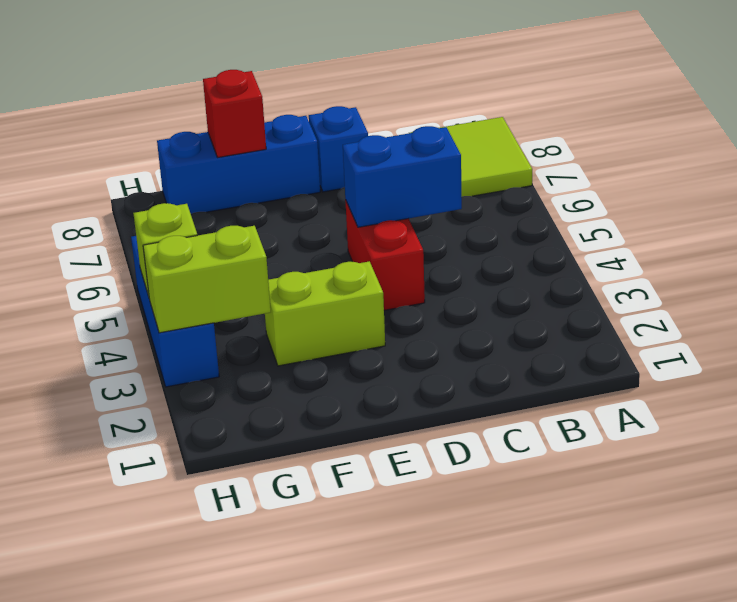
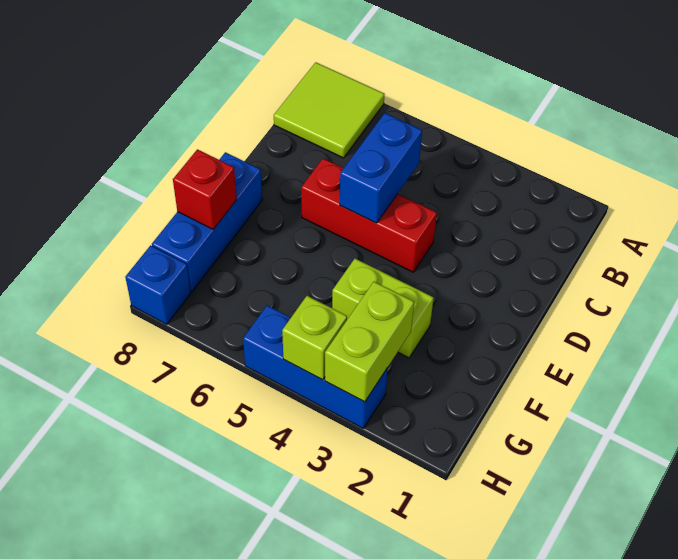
red 1x2 brick [345,200,425,310] -> red 1x3 brick [301,158,437,272]
blue 1x1 brick [309,106,368,192] -> blue 1x1 brick moved to [125,245,191,324]
lime 1x2 brick [265,261,385,366] -> lime 1x2 brick turned to [332,259,434,358]

